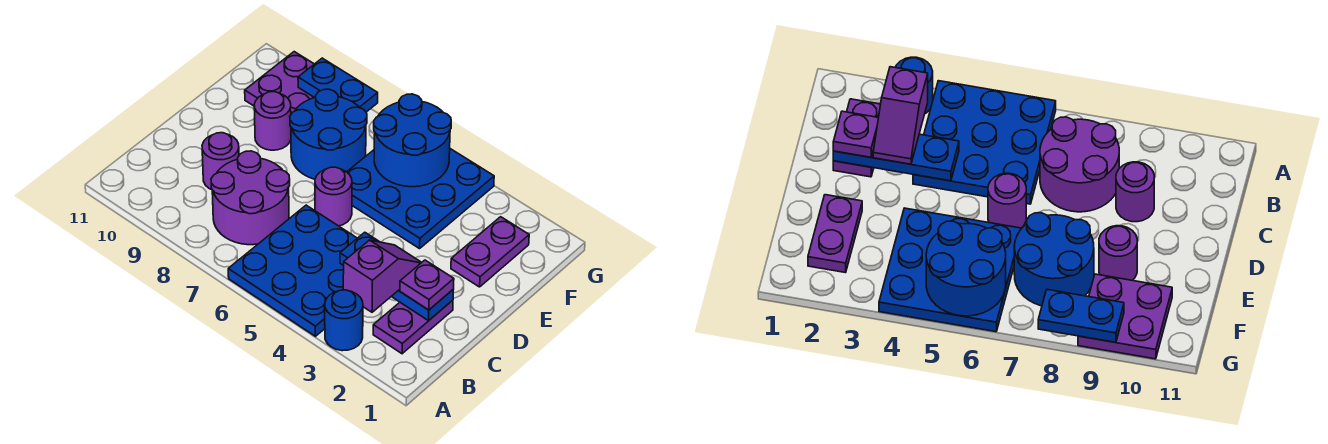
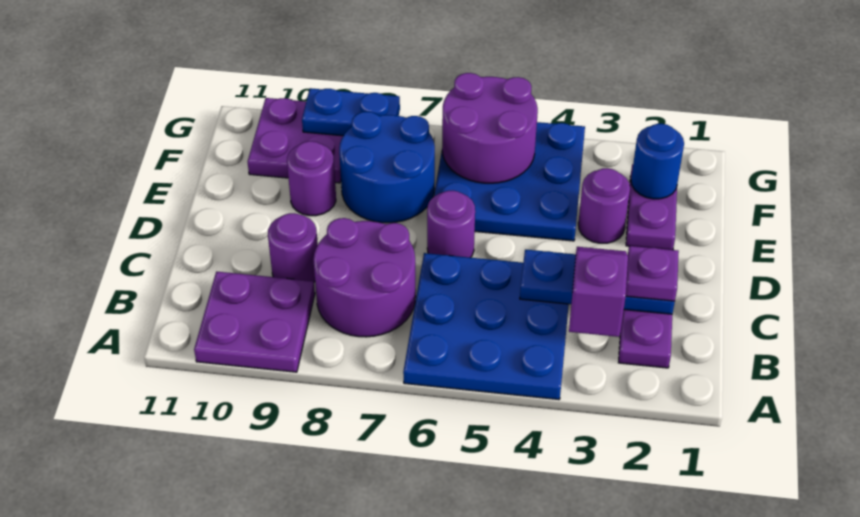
blue 1x1 round brick [325,290,363,351] -> blue 1x1 round brick moved to [631,124,684,199]
none -> purple 2x2 plate [194,272,315,372]
none -> purple 1x1 round brick [578,168,630,243]
blue 2x2 round brick [374,94,451,187] -> purple 2x2 round brick [442,73,538,183]

